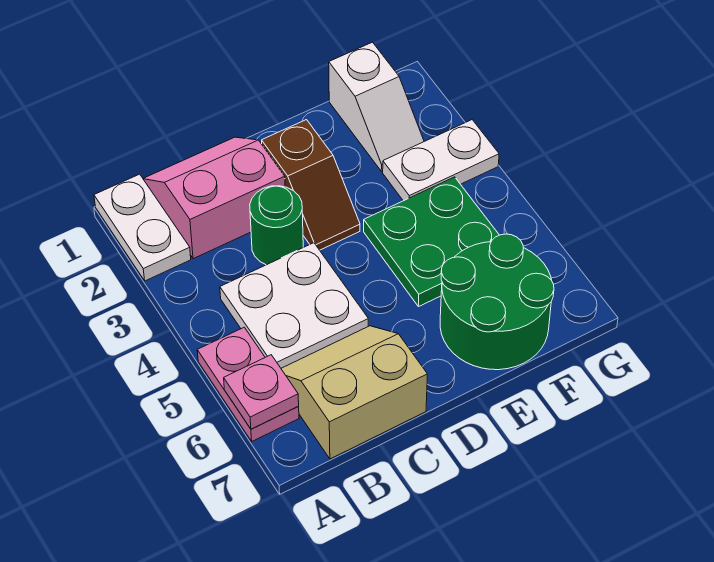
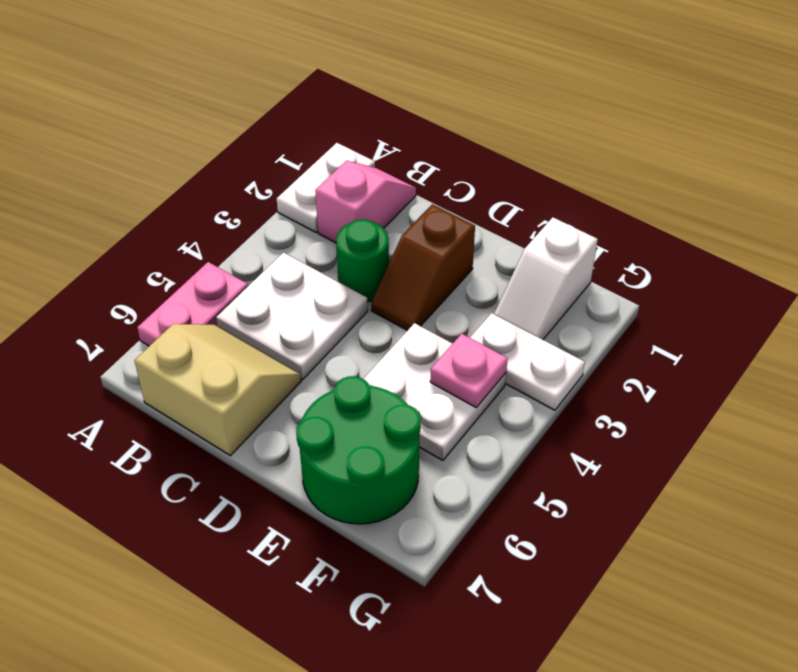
pink 1x1 plate [224,355,299,429] -> pink 1x1 plate moved to [430,334,508,408]
pink 2x2 slope [143,137,285,259] -> pink 1x2 slope [315,160,416,243]
green 2x2 plate [364,177,499,307] -> white 2x2 plate [364,323,506,460]

